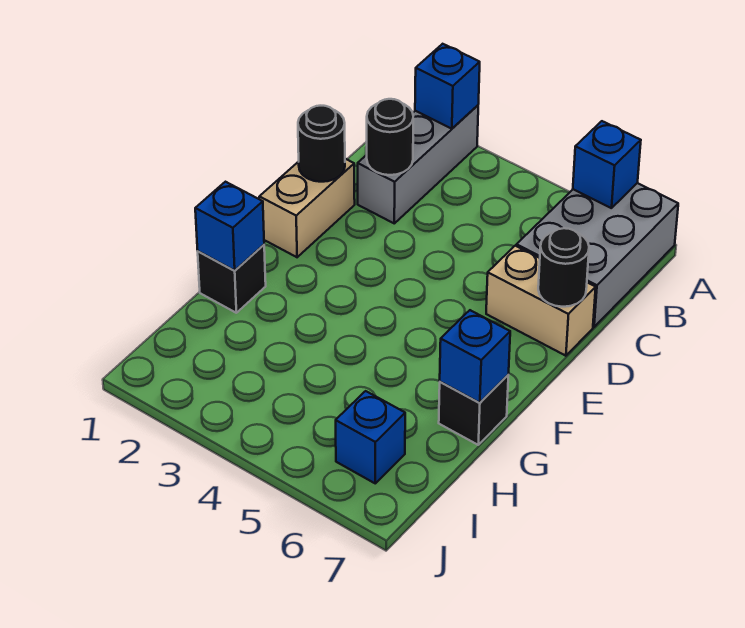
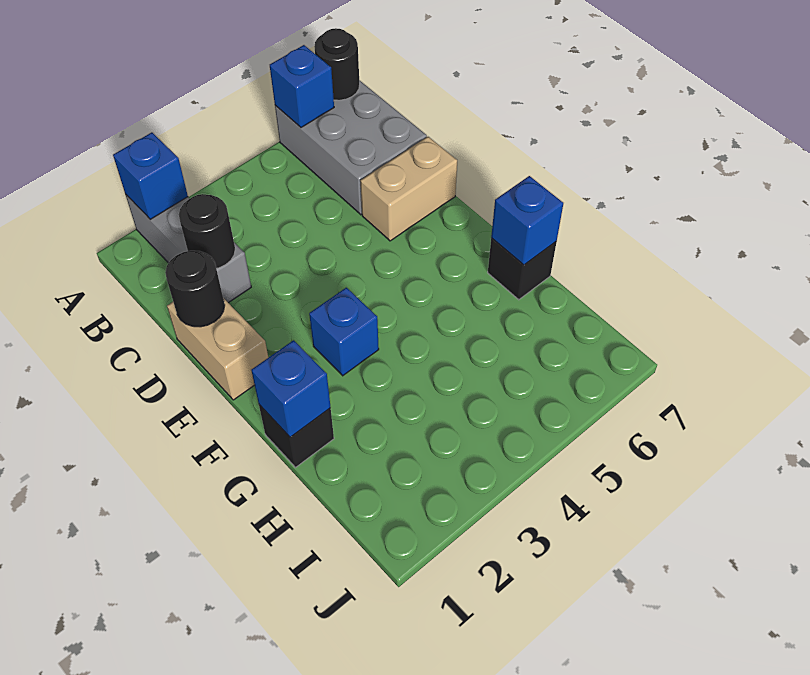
black 1x1 round brick [538,228,589,307] -> black 1x1 round brick moved to [314,28,360,100]
blue 1x1 brick [336,391,405,483] -> blue 1x1 brick moved to [309,288,379,376]

